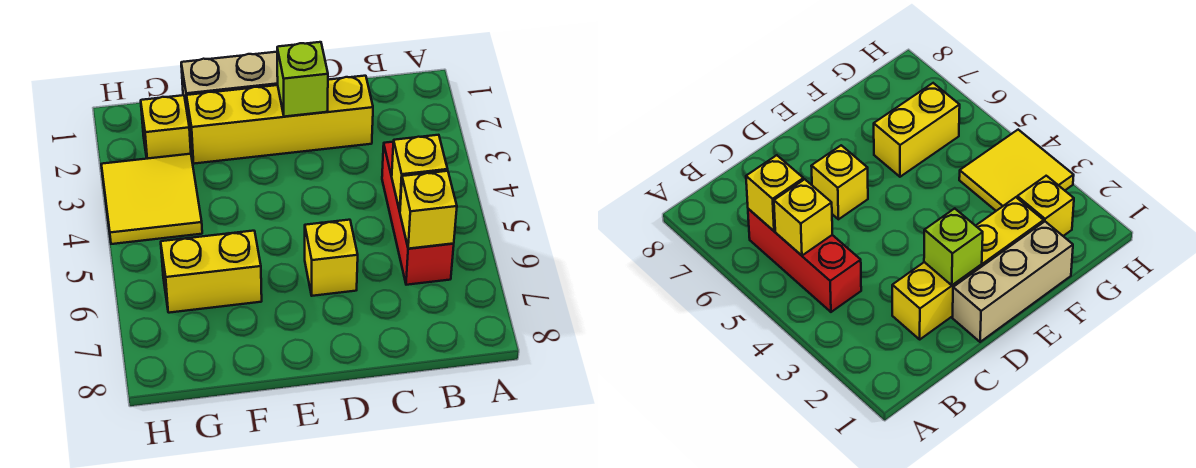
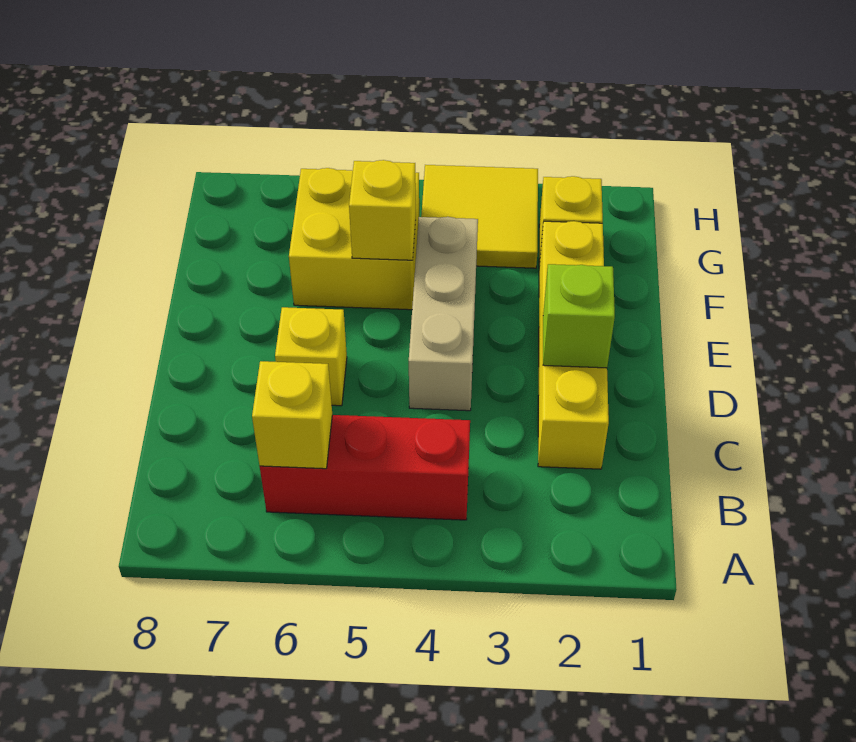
yellow 1x1 brick [392,135,448,211] -> yellow 1x1 brick moved to [349,160,416,260]
tan 1x3 brick [181,52,278,115] -> tan 1x3 brick moved to [409,217,478,411]
yellow 1x2 brick [161,231,262,313] -> yellow 2x2 brick [289,168,419,310]

